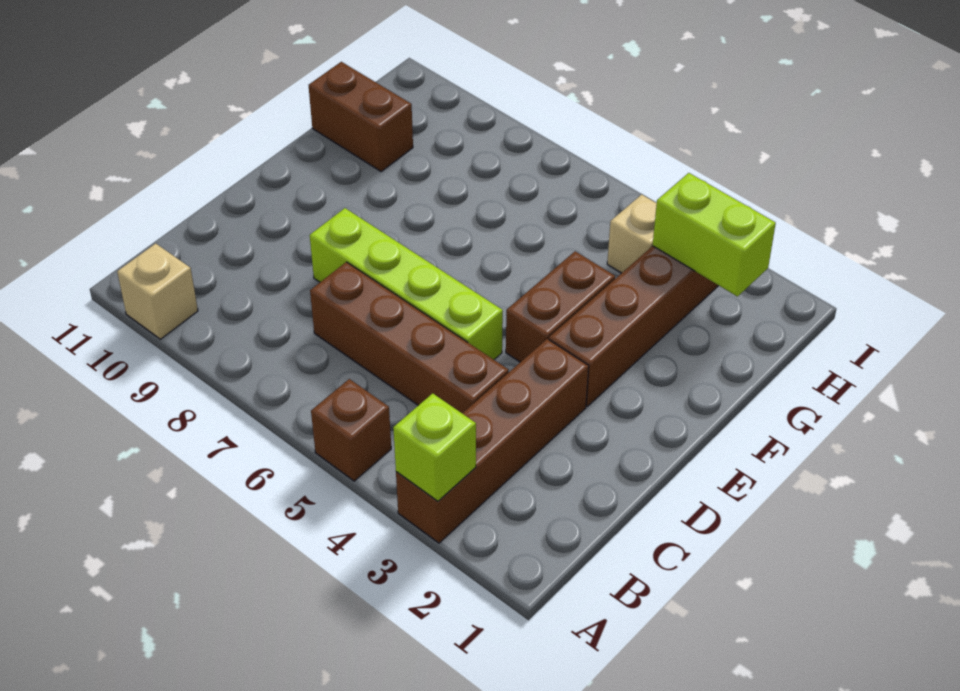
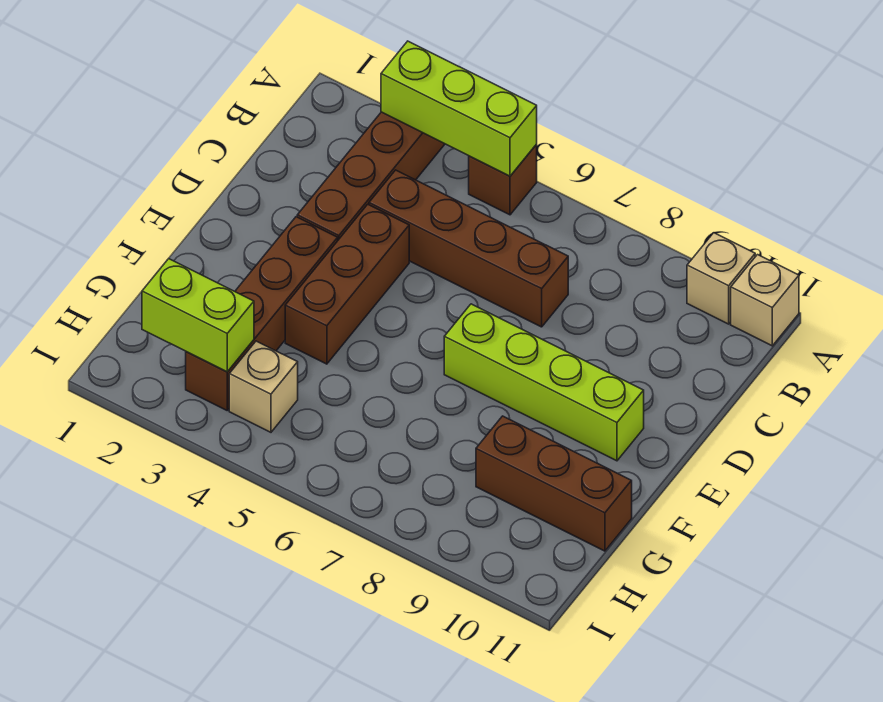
lime 1x1 brick [393,393,476,501] -> lime 1x3 brick [381,41,537,176]
none -> tan 1x1 brick [731,255,799,346]
lime 1x4 brick [310,208,503,360] -> lime 1x4 brick moved to [444,304,644,461]
brown 1x2 brick [506,251,615,362] -> brown 1x3 brick [285,204,409,364]
brown 1x2 brick [309,62,413,171] -> brown 1x3 brick [476,416,632,551]

